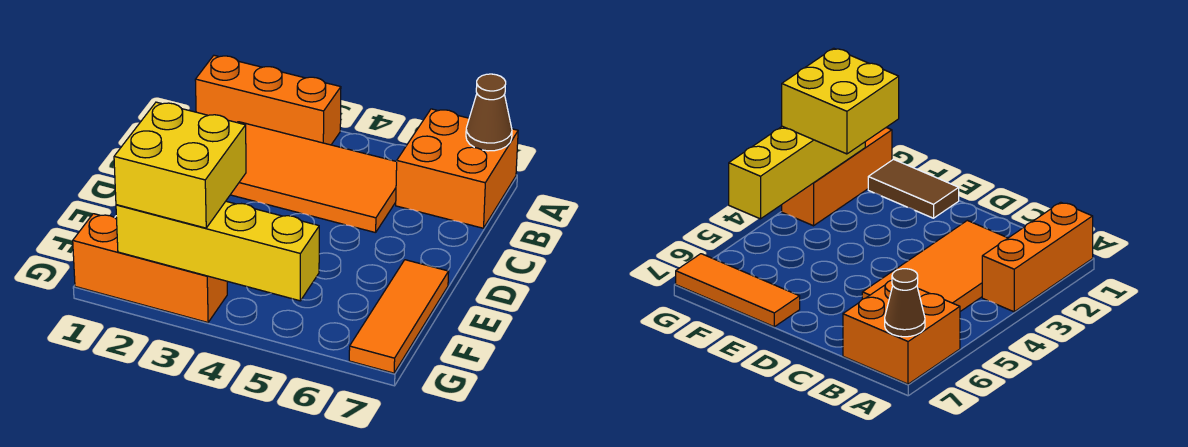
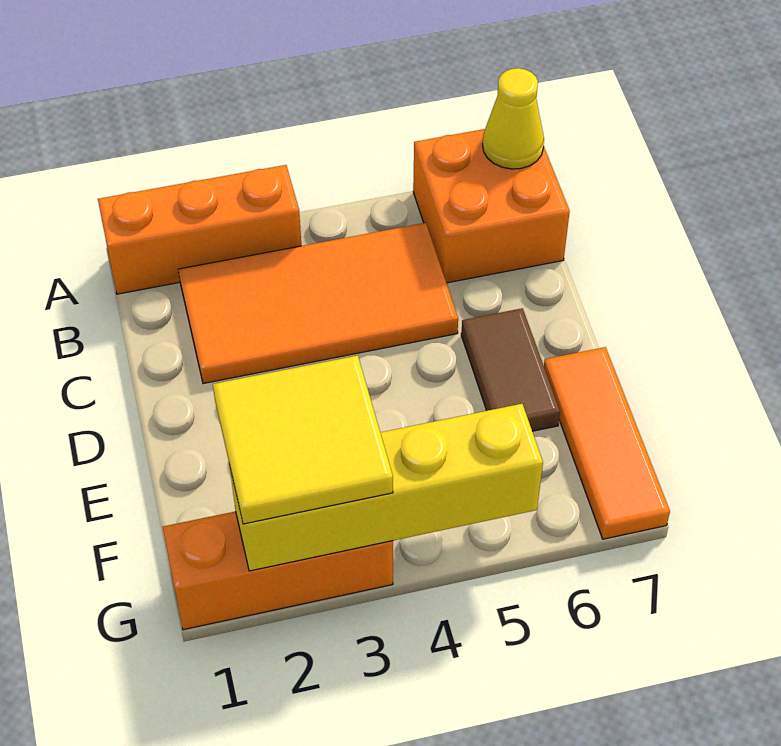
brown 1x1 cone [466,74,512,151] -> yellow 1x1 cone [483,68,544,169]
brown 1x2 tile [868,159,959,218] -> brown 1x2 tile moved to [461,308,560,431]
yellow 2x2 brick [114,102,246,228] -> yellow 2x2 tile [213,356,393,524]

